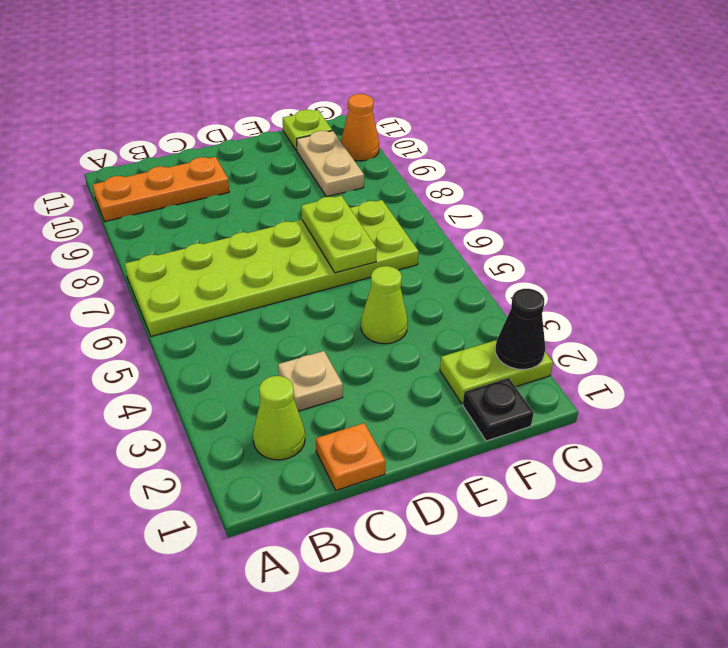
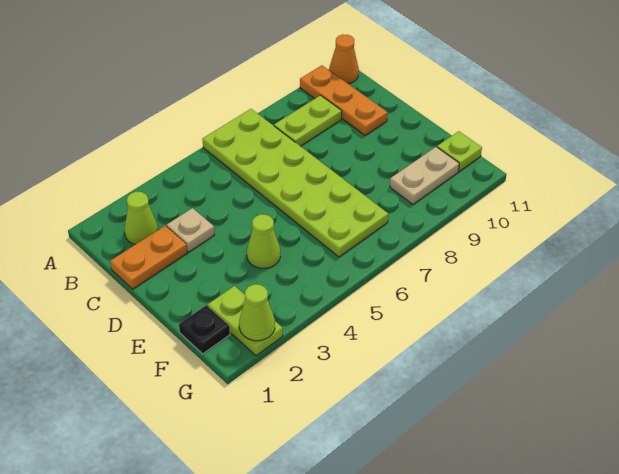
orange 1x1 plate [316,423,386,490] -> orange 1x2 plate [110,226,187,289]
lime 1x2 plate [301,196,377,273] -> lime 1x2 plate moved to [274,95,342,146]
black 1x1 cone [496,289,545,370] -> lime 1x1 cone [239,284,275,341]
orange 1x1 cone [341,94,379,161] -> orange 1x1 cone moved to [329,35,359,84]

